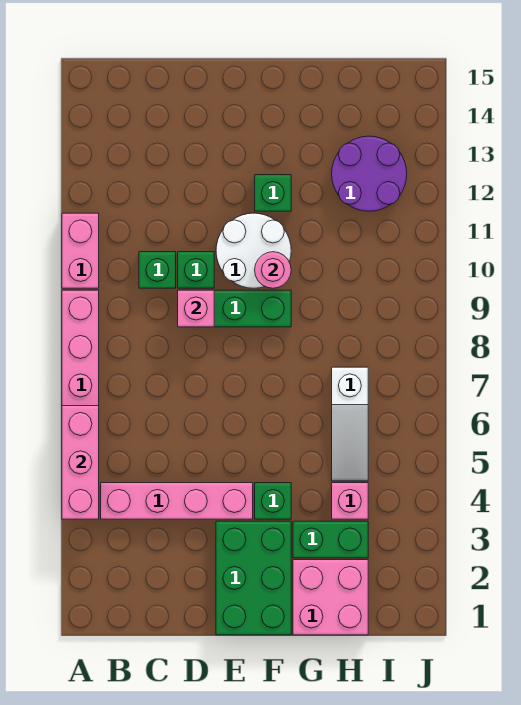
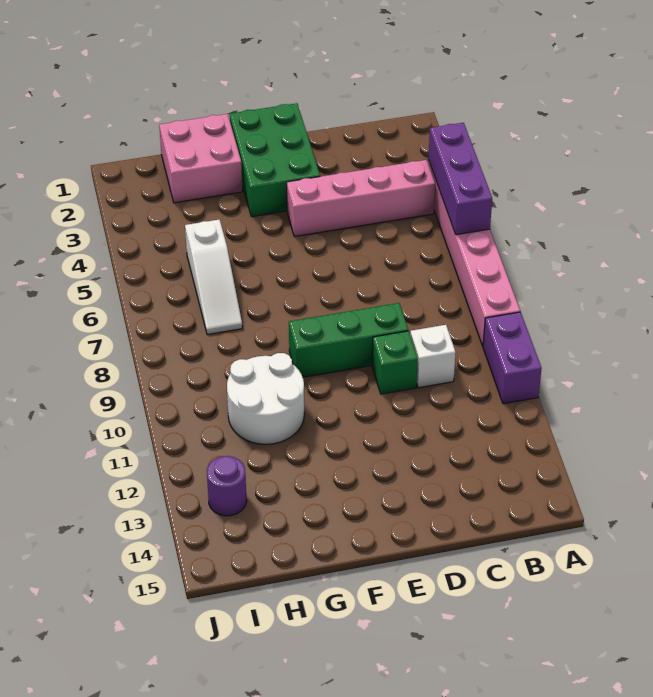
pink 1x3 brick [62,406,99,519] -> purple 1x3 brick [428,123,492,235]
pink 1x2 brick [62,213,99,288] -> purple 1x2 brick [483,312,542,404]
green 1x1 brick [139,252,176,288] -> white 1x1 brick [410,325,456,388]
pink 1x1 brick [178,290,214,327] -> none
white 2x2 round brick [216,213,291,288] -> white 2x2 round brick moved to [227,353,304,444]
green 1x1 brick [255,483,291,519] -> none
pink 1x1 round brick [255,252,291,288] -> none
green 1x1 brick [255,175,291,211] -> none
green 1x2 brick [293,521,368,558] -> none
pink 1x1 brick [332,483,368,519] -> none
white 1x3 slope [332,367,368,481] -> white 1x3 slope turned to [185,219,242,335]
purple 2x2 round brick [332,136,407,211] -> purple 1x1 round brick [207,456,247,516]

